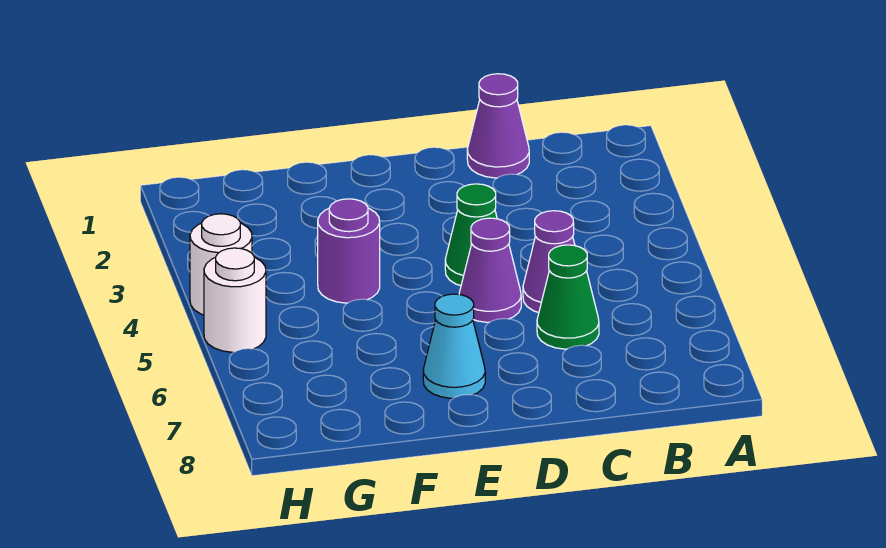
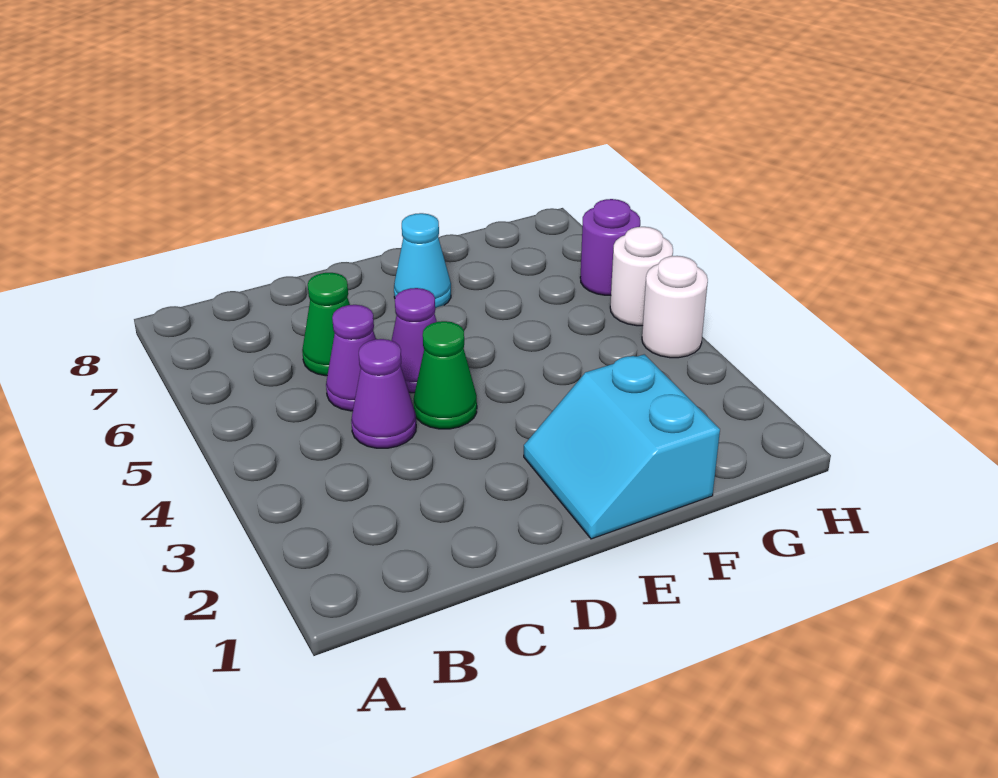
purple 1x1 cone [467,74,529,178] -> purple 1x1 cone moved to [351,339,416,448]
none -> cyan 2x2 slope [524,354,720,539]
purple 1x1 round brick [318,199,380,303] -> purple 1x1 round brick moved to [580,199,640,295]

